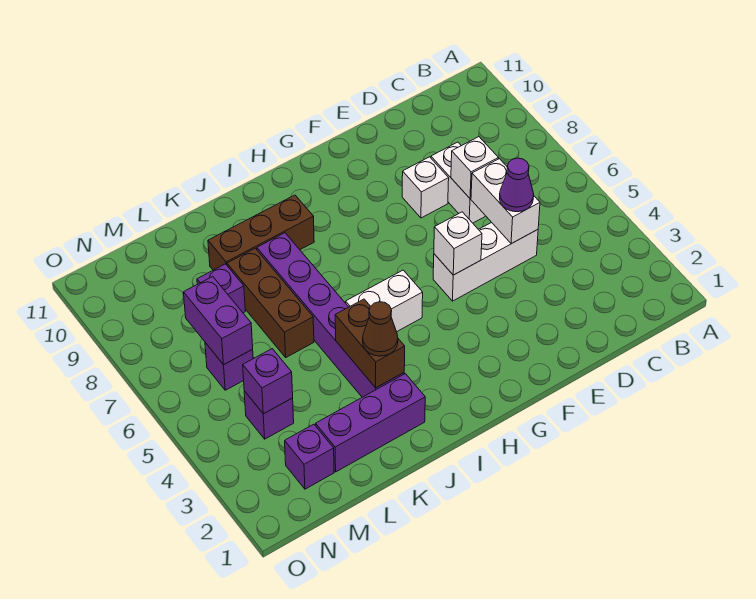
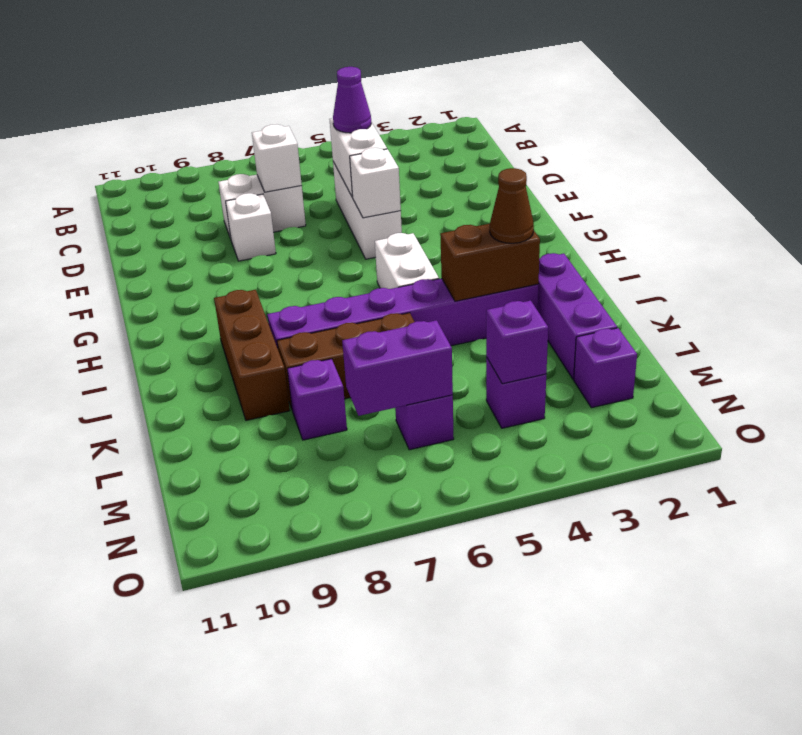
white 1x2 brick [471,159,540,244] -> white 1x2 brick turned to [330,118,387,197]

